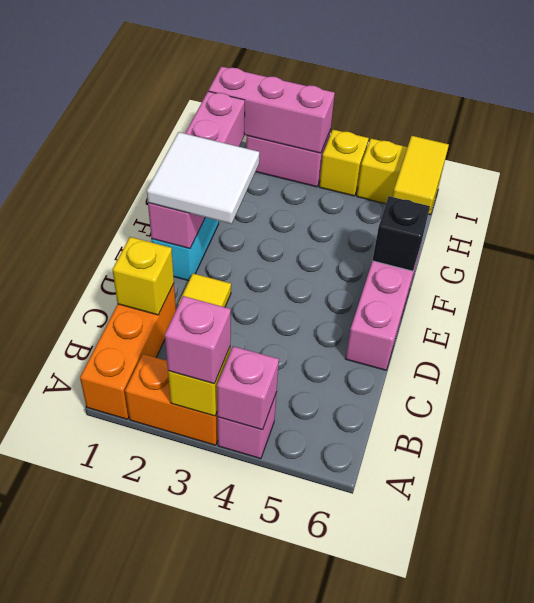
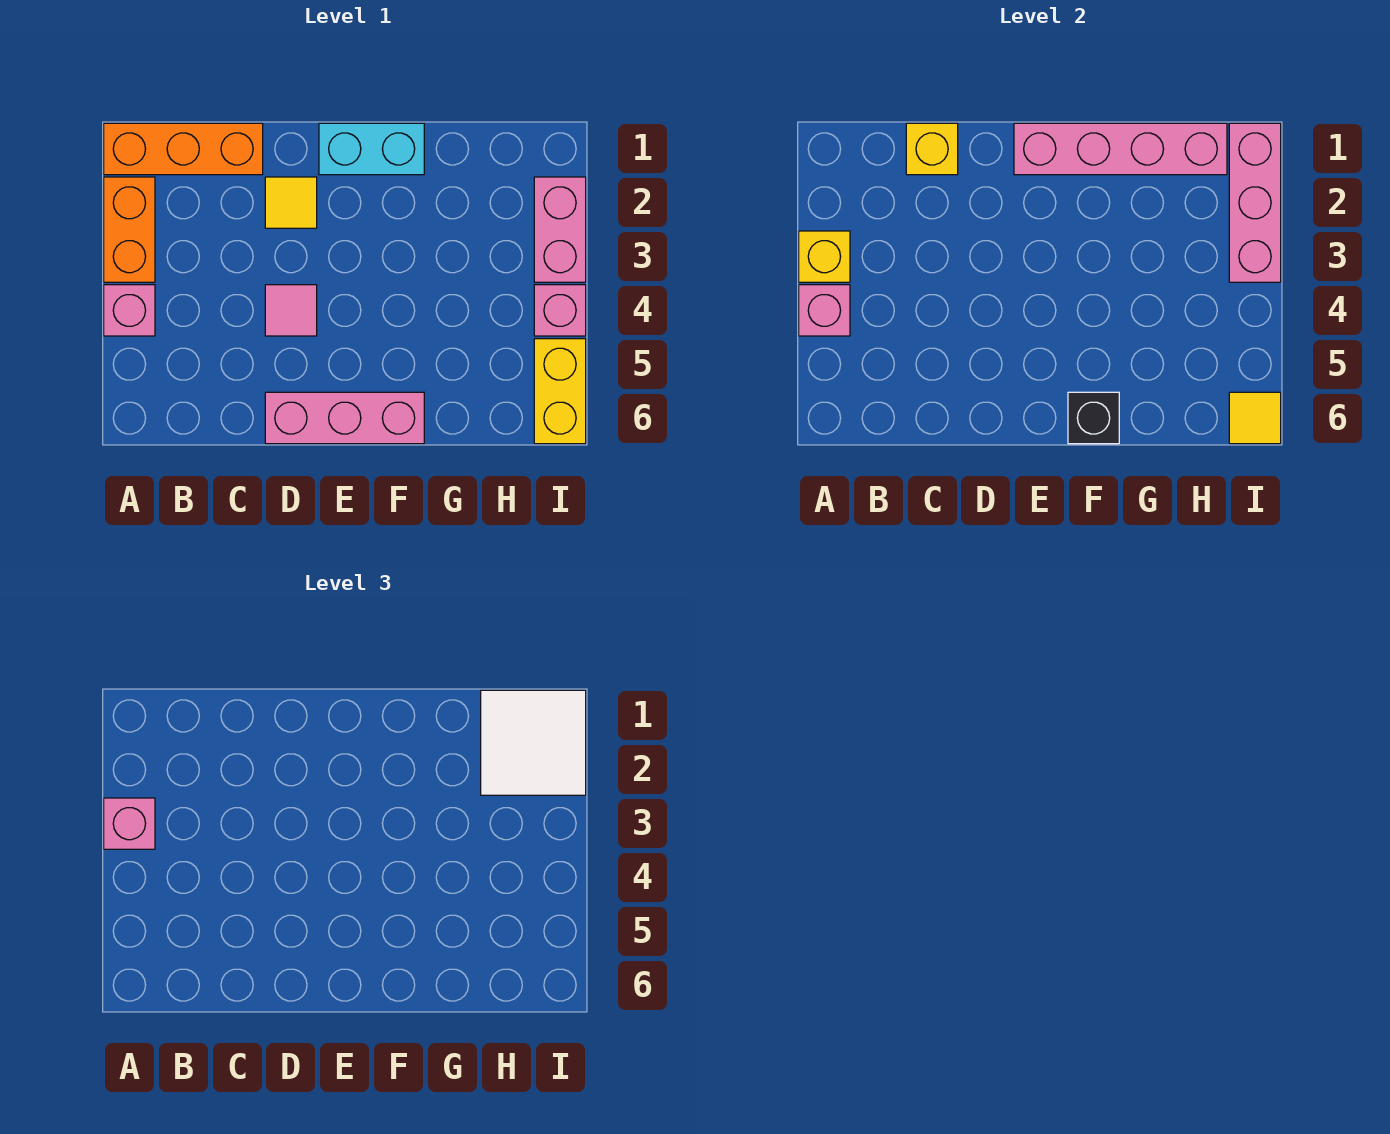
none -> pink 1x1 tile [265,285,317,336]
white 2x2 tile [147,132,259,224] -> white 2x2 tile moved to [481,690,586,795]
yellow 1x2 tile [393,136,449,210] -> yellow 1x1 tile [1229,392,1281,444]
yellow 1x1 brick [319,130,369,196] -> pink 1x1 brick [534,285,586,336]

